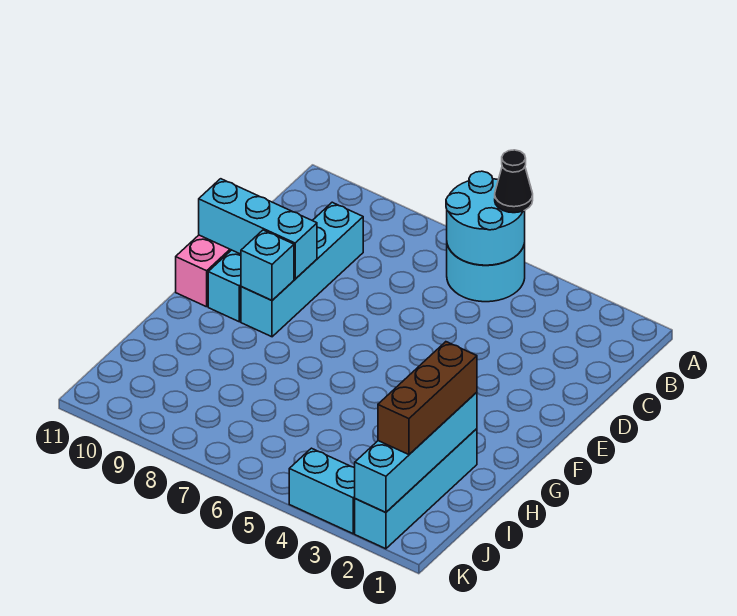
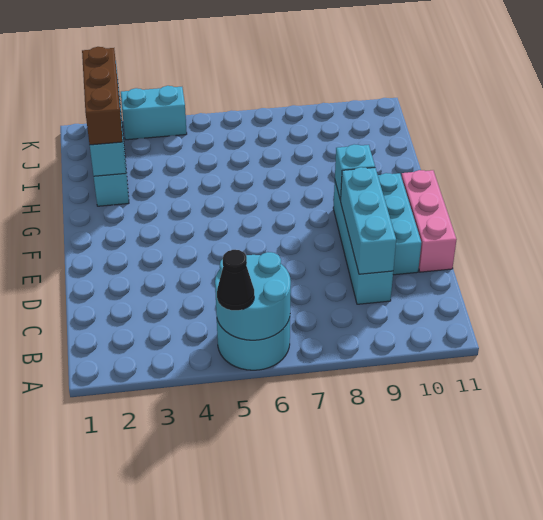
cyan 1x3 brick [199,179,317,279] -> cyan 1x3 brick turned to [341,167,396,274]

